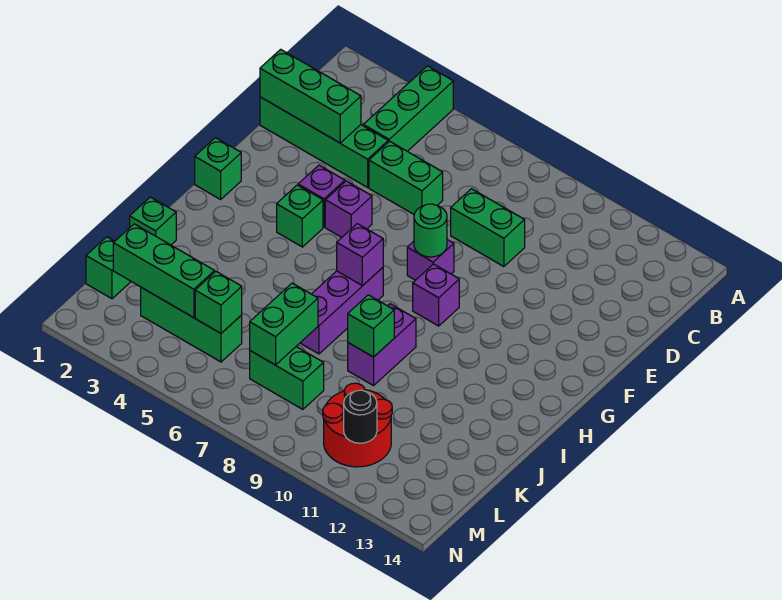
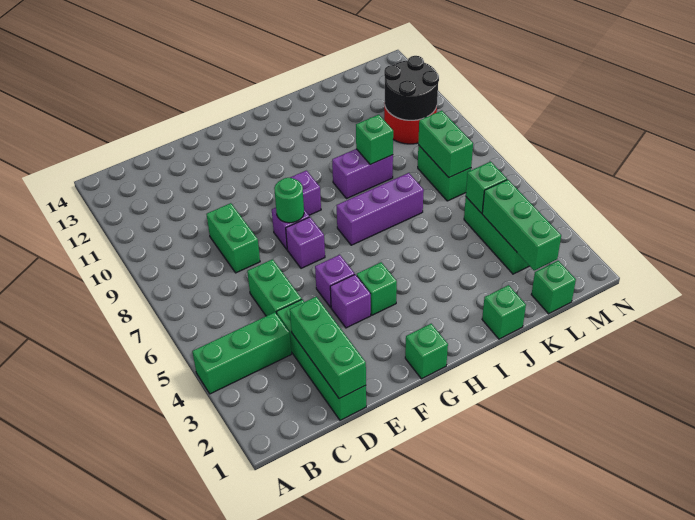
purple 1x1 brick [337,224,383,286] -> purple 1x1 brick moved to [286,217,325,268]
green 1x2 brick [250,283,318,365] -> green 1x2 brick turned to [418,111,473,177]
black 1x1 round brick [344,390,377,443] -> black 2x2 round brick [384,56,439,120]

